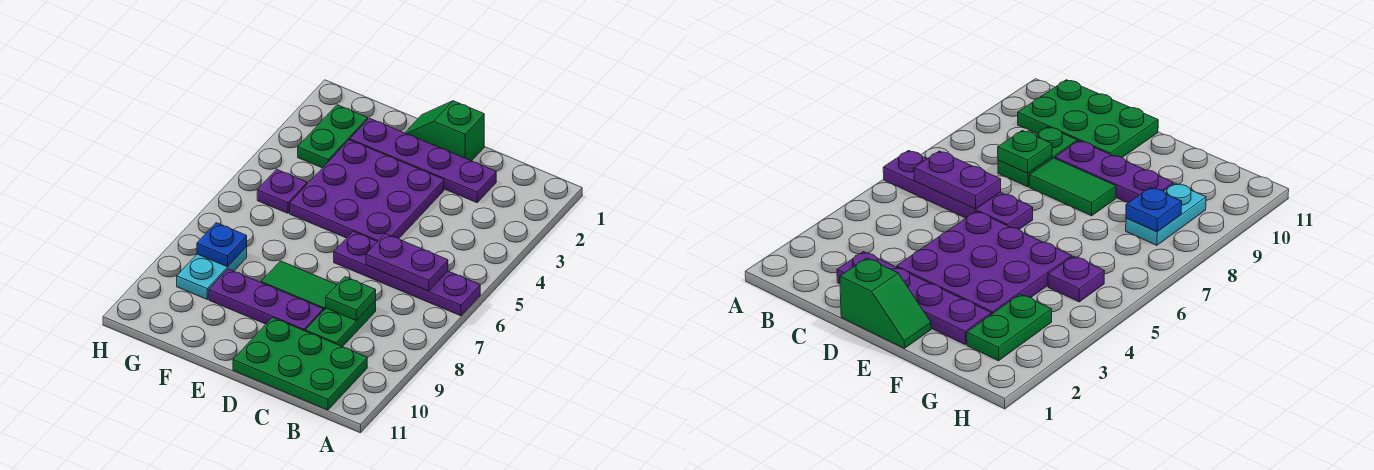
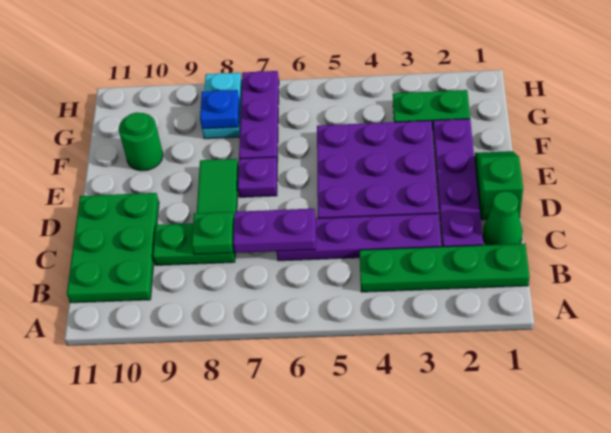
purple 1x4 plate [334,231,480,316] -> purple 1x4 plate turned to [277,213,441,261]
none -> green 1x4 plate [360,244,530,292]
purple 1x2 plate [366,234,448,291] -> purple 1x2 plate turned to [233,209,316,253]
none -> green 1x1 cone [483,191,523,245]
purple 1x3 plate [209,269,323,331] -> purple 1x3 plate moved to [239,71,279,162]
none -> green 1x1 round brick [119,112,163,171]
purple 1x1 plate [257,169,307,213] -> purple 1x1 plate moved to [238,157,277,197]
cyan 1x2 plate [177,247,247,299] -> cyan 1x2 plate turned to [202,73,242,139]

